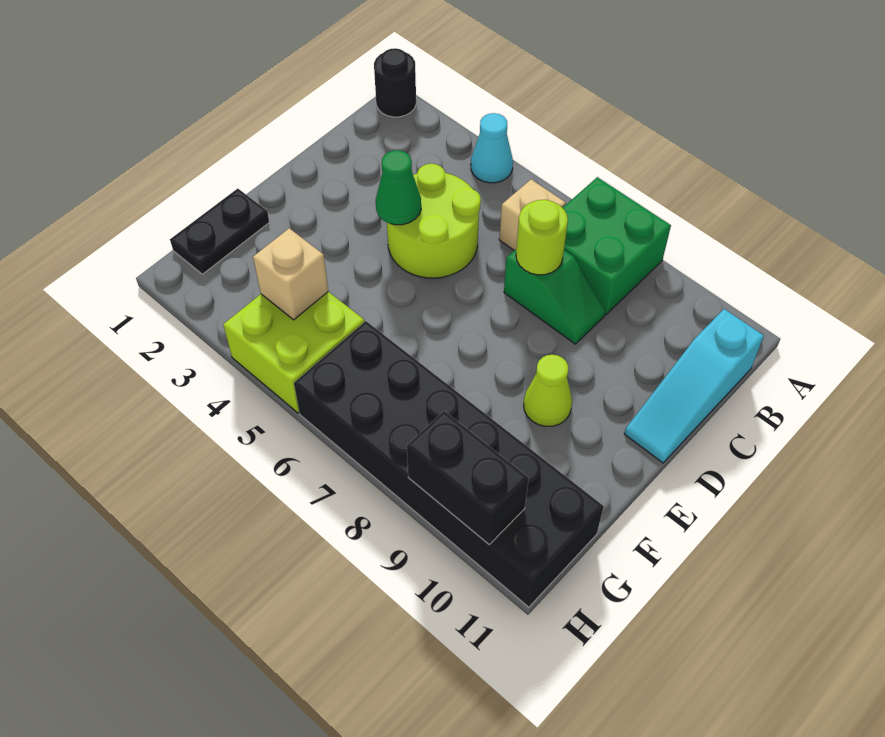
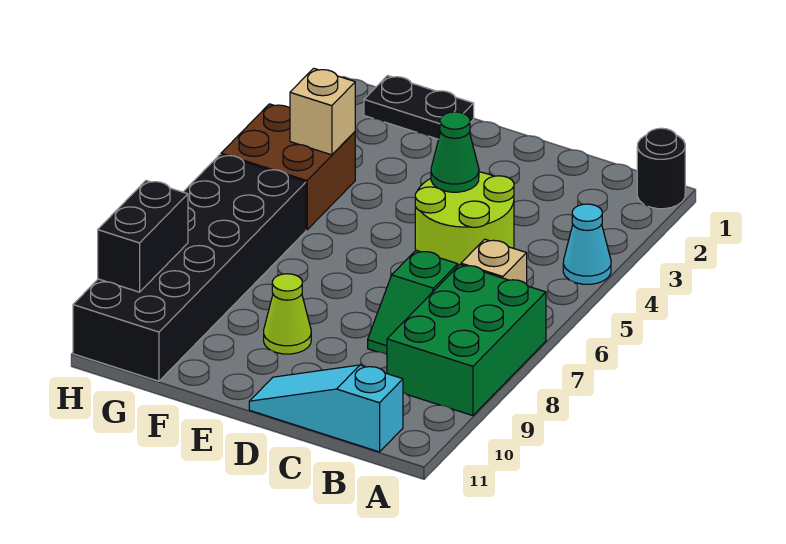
green 2x2 brick [563,177,671,315] -> green 2x3 brick [387,265,546,416]
lime 1x1 round brick [516,200,568,275] -> none
lime 2x2 brick [223,292,364,413] -> brown 2x2 brick [221,104,355,230]

